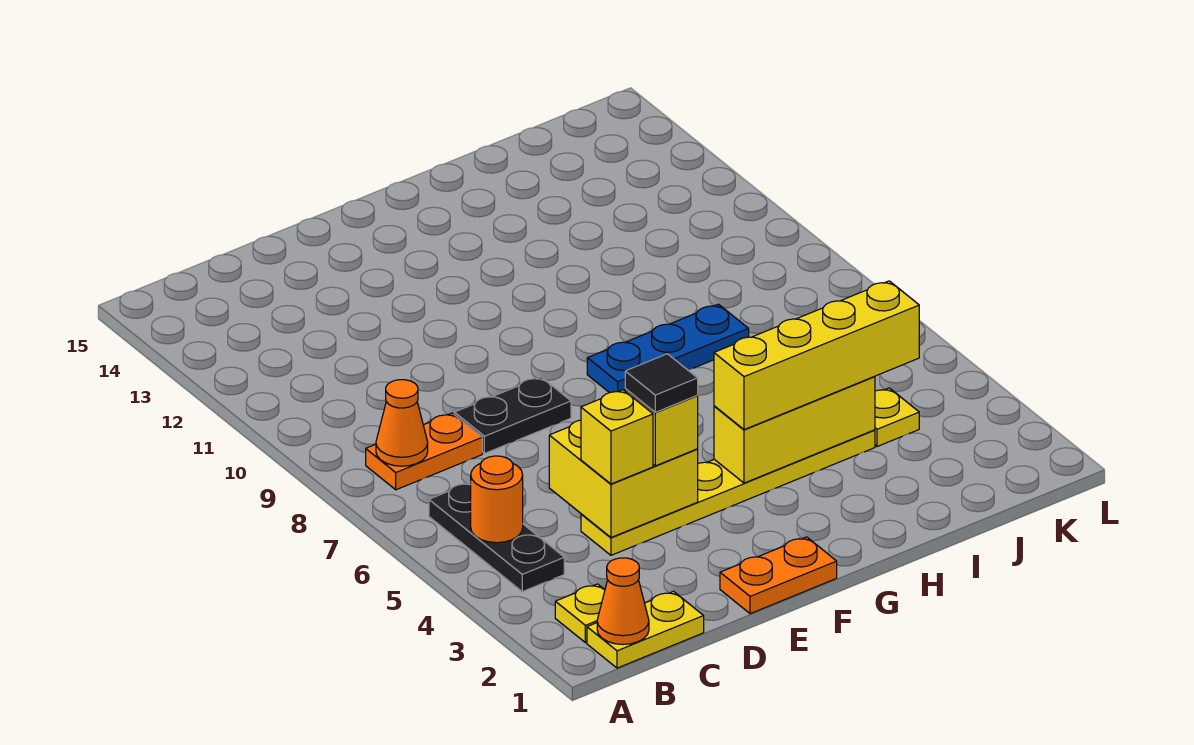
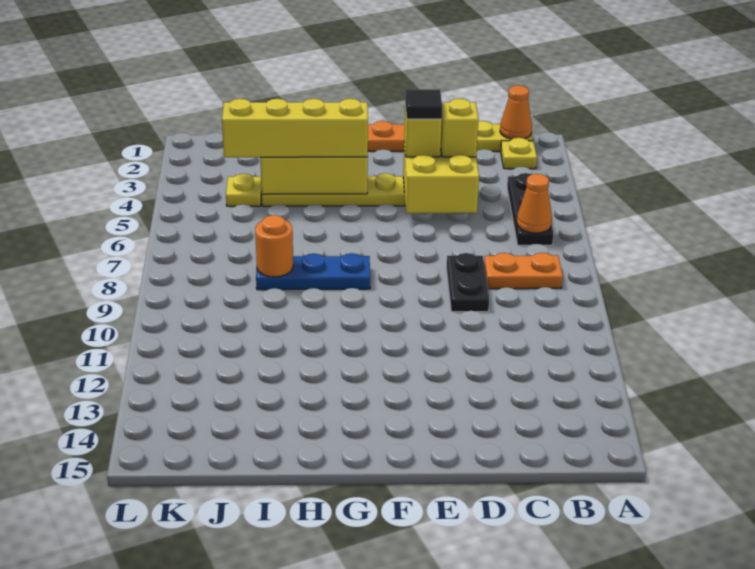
orange 1x1 round brick [471,456,523,543] -> orange 1x1 round brick moved to [255,215,293,277]
orange 1x1 cone [376,380,428,466] -> orange 1x1 cone moved to [517,174,552,233]
black 1x2 plate [454,377,571,454] -> black 1x2 plate turned to [446,253,489,312]

